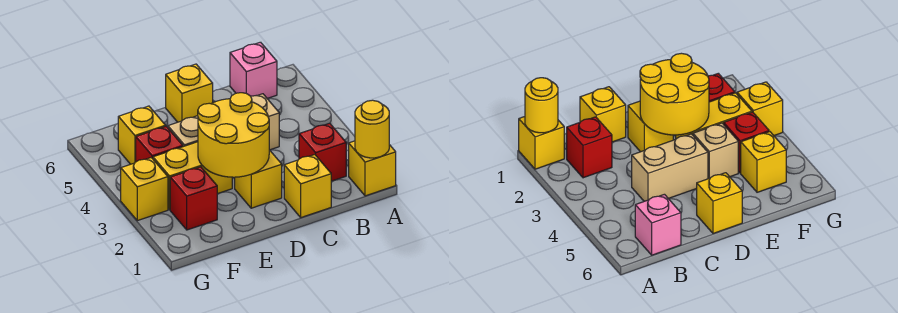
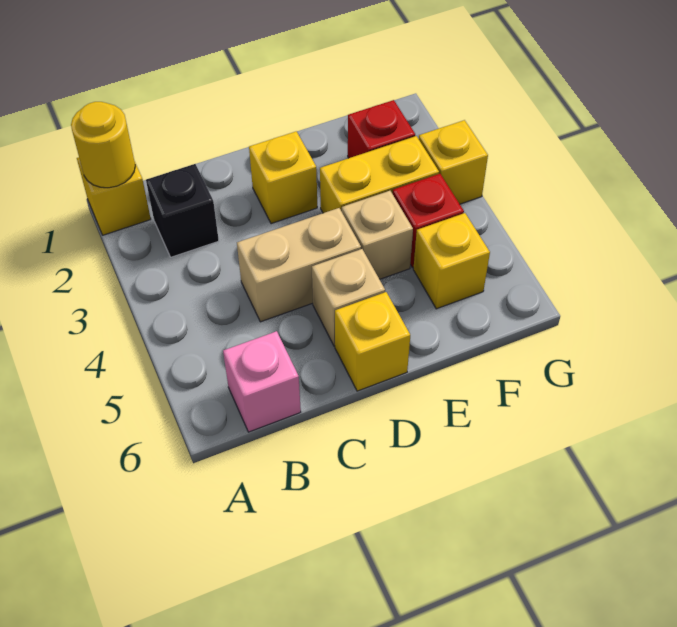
red 1x1 brick [299,123,346,181] -> black 1x1 brick [146,164,219,257]
yellow 1x1 brick [284,155,331,218] -> none
yellow 2x2 round brick [198,93,269,177] -> none
none -> tan 1x1 brick [312,249,385,346]

